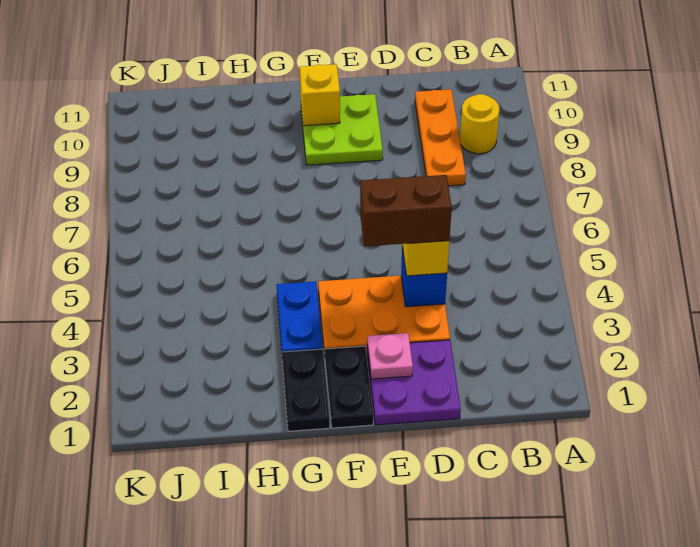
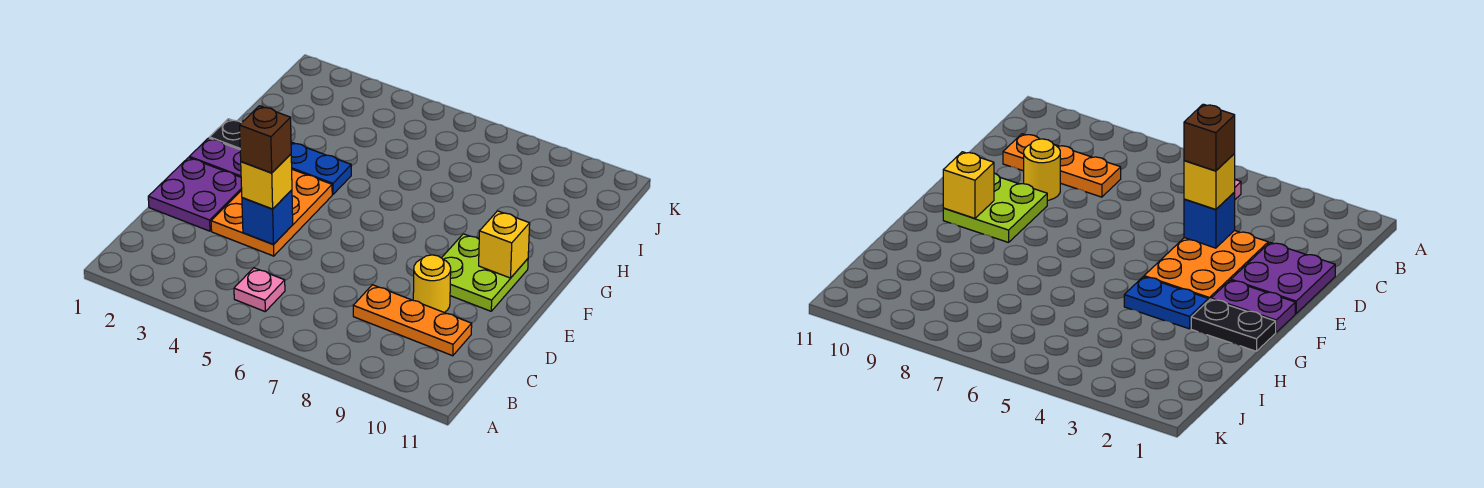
yellow 1x1 round brick [460,94,499,154] -> yellow 1x1 round brick moved to [413,255,451,313]
brown 1x2 brick [360,175,452,246] -> brown 1x1 brick [240,106,291,173]
pink 1x1 plate [367,333,413,379] -> pink 1x1 plate moved to [234,268,285,311]
black 1x2 plate [325,346,373,428] -> purple 1x2 plate [189,138,241,177]

